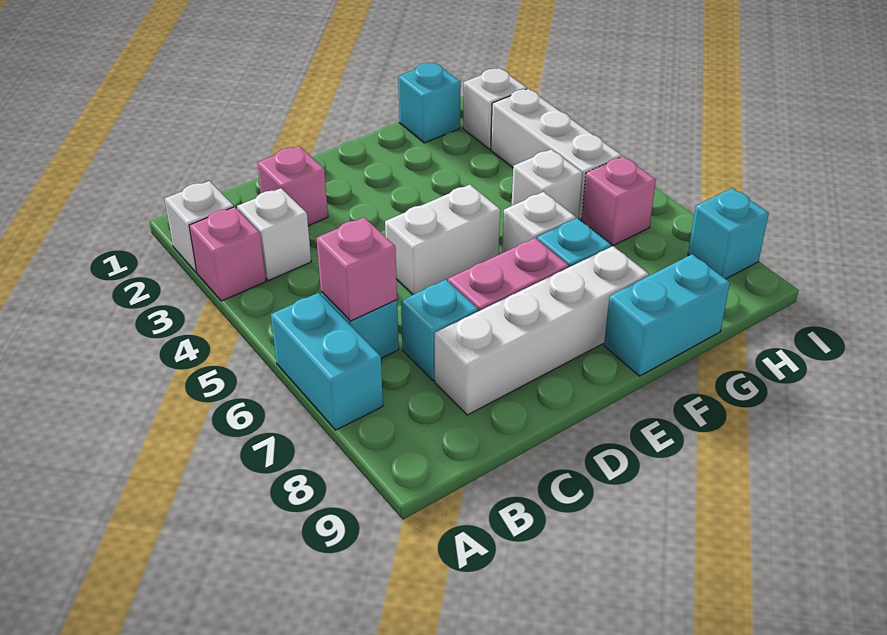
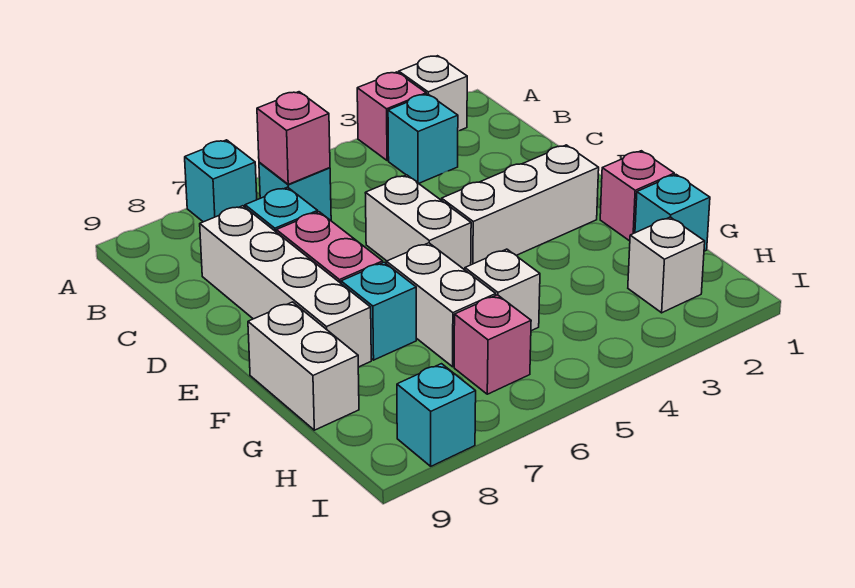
cyan 1x2 brick [271,293,383,430] -> cyan 1x1 brick [185,140,257,222]
white 1x1 brick [237,188,311,281] -> cyan 1x1 brick [388,94,458,183]
pink 1x1 brick [257,146,328,226] -> pink 1x1 brick moved to [600,151,674,241]
white 1x1 brick [502,192,576,253] -> white 1x2 brick [386,243,496,367]
cyan 1x2 brick [604,254,730,376] -> white 1x2 brick [248,302,359,430]
white 1x3 brick [491,89,621,220] -> white 1x3 brick moved to [442,145,599,265]

